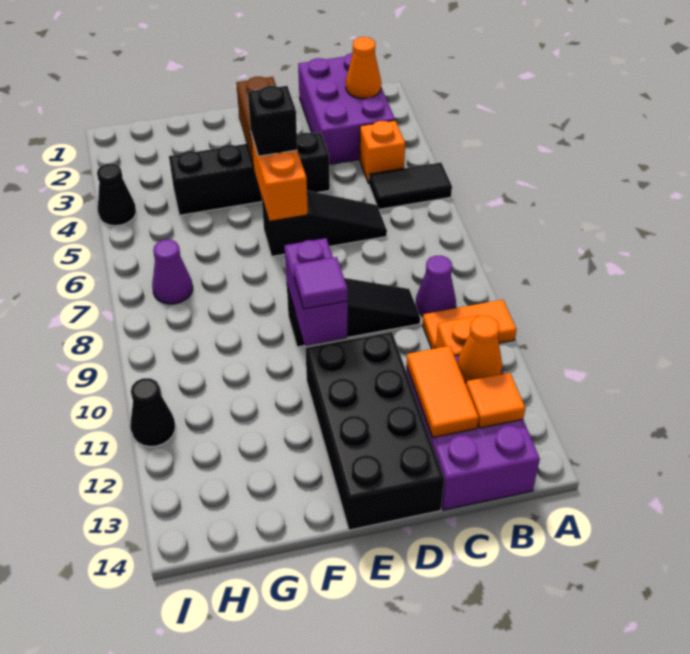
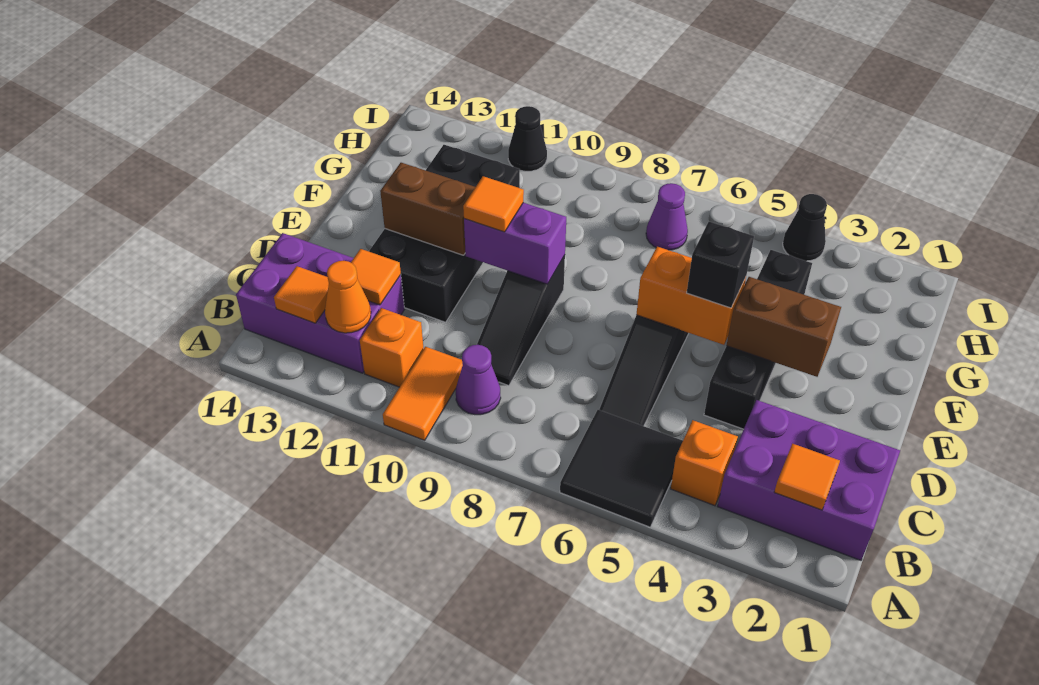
black 1x2 tile [369,162,452,209] -> black 2x2 tile [560,410,683,527]
orange 1x1 cone [346,37,381,99] -> orange 1x1 tile [774,444,840,510]
orange 1x2 tile [407,346,479,438] -> orange 1x1 tile [351,249,401,305]
black 2x4 brick [305,332,444,530] -> black 2x4 brick turned to [369,145,520,322]
purple 1x1 tile [293,257,348,309] -> orange 1x1 tile [463,176,524,232]
none -> brown 1x2 brick [380,163,475,255]

